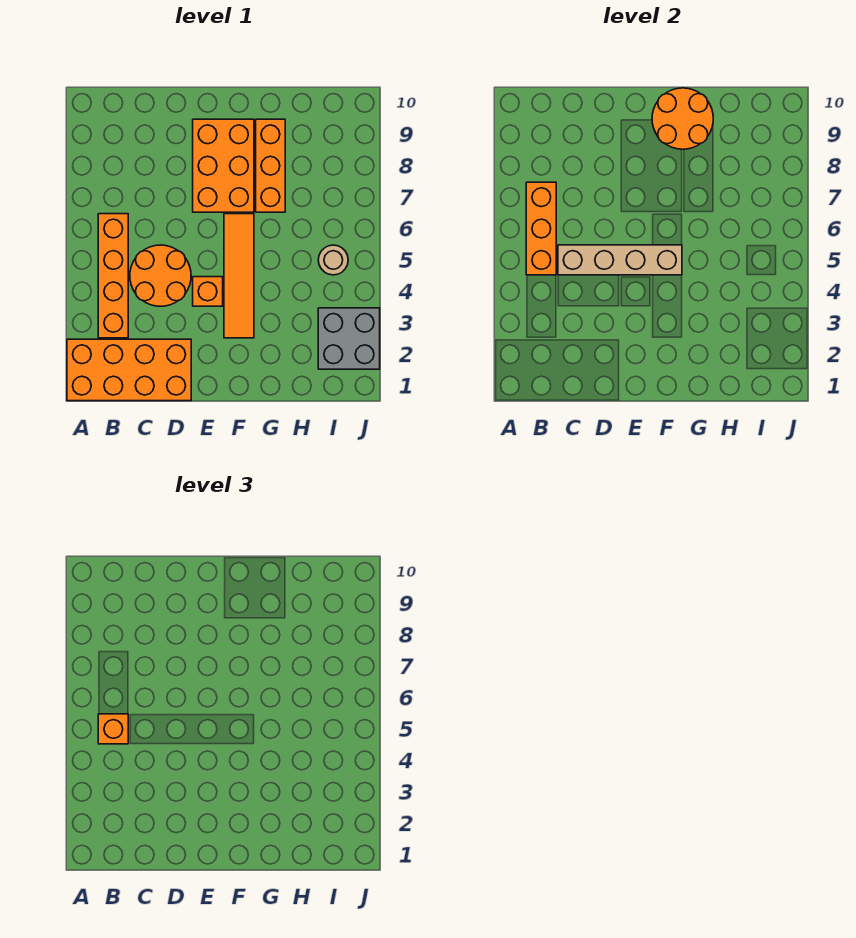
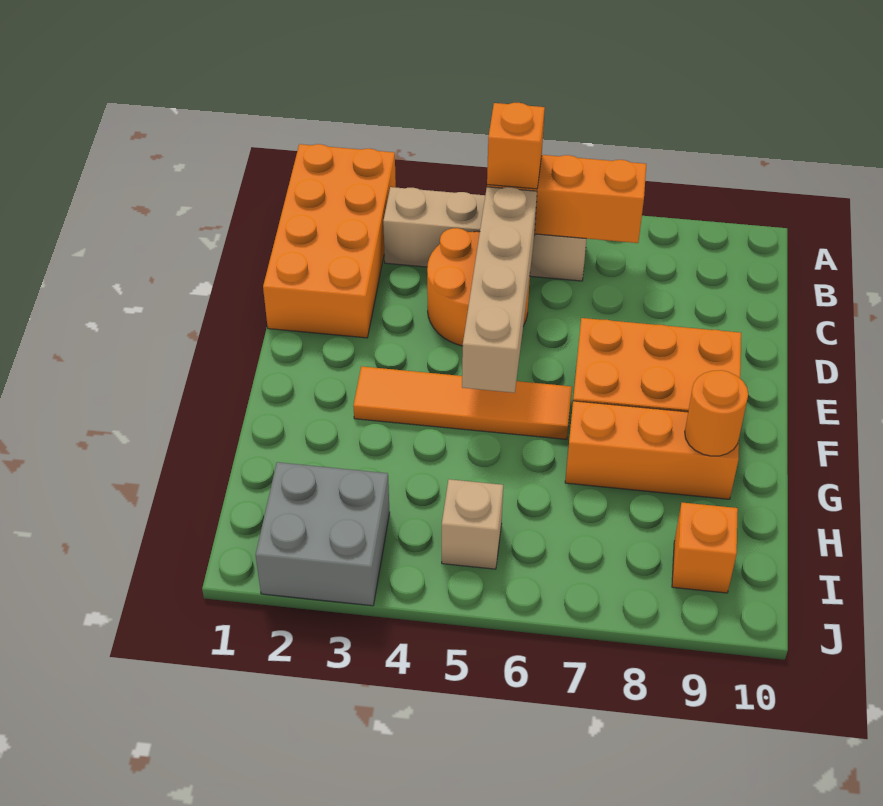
orange 1x4 brick [98,214,128,338] -> tan 1x4 brick [383,187,587,281]
orange 1x1 brick [193,277,223,306] -> orange 1x1 brick moved to [672,503,738,593]
orange 2x2 round brick [652,88,713,149] -> orange 1x1 round brick [685,370,748,456]
tan 1x1 round brick [318,245,348,275] -> tan 1x1 brick [442,479,503,569]

